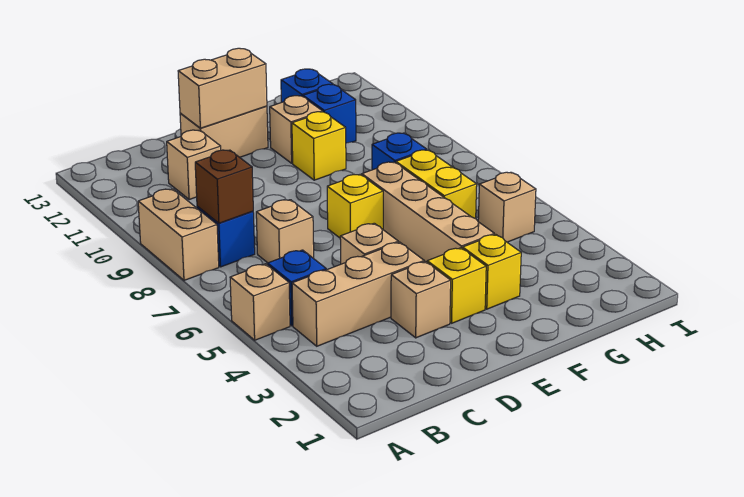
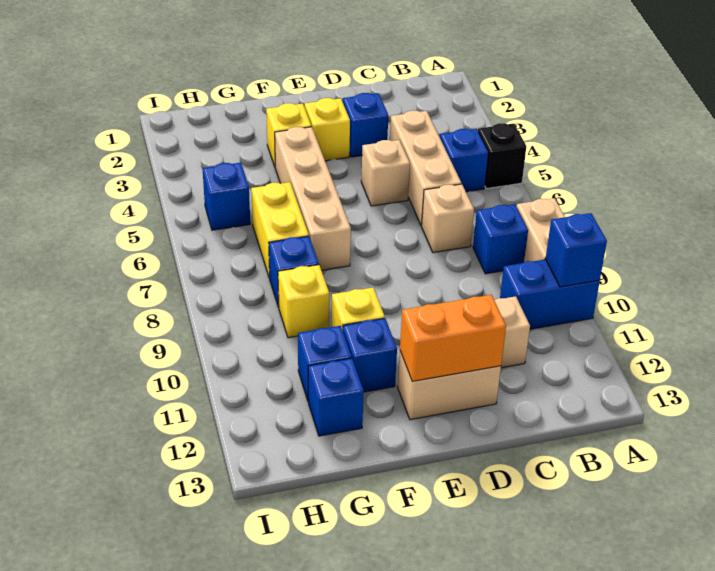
tan 1x1 brick [230,264,290,340] -> black 1x1 brick [478,123,526,189]
none -> blue 1x2 brick [500,259,600,329]
none -> blue 1x1 brick [546,213,607,287]
tan 1x3 brick [292,242,424,346] -> tan 1x3 brick turned to [390,111,461,226]
brown 1x1 brick [195,150,253,223] -> none
tan 1x1 brick [391,262,451,338] -> blue 1x1 brick [343,93,388,157]
tan 1x2 brick [178,48,267,128] -> orange 1x2 brick [400,295,506,381]
yellow 1x1 brick [327,175,383,238] -> yellow 1x1 brick moved to [278,265,329,338]
tan 1x1 brick [270,96,323,163] -> blue 1x1 brick [343,318,397,392]
tan 1x1 brick [478,172,536,242] -> blue 1x1 brick [202,163,250,230]

